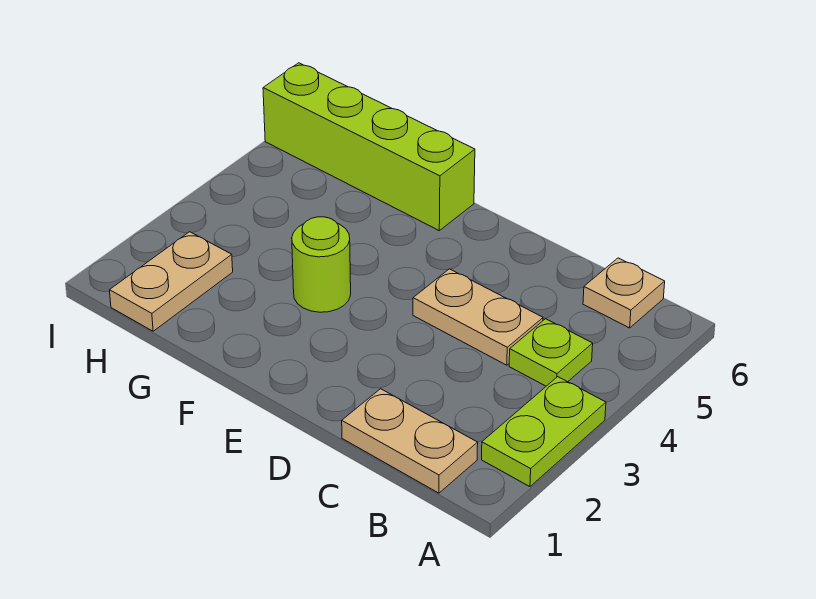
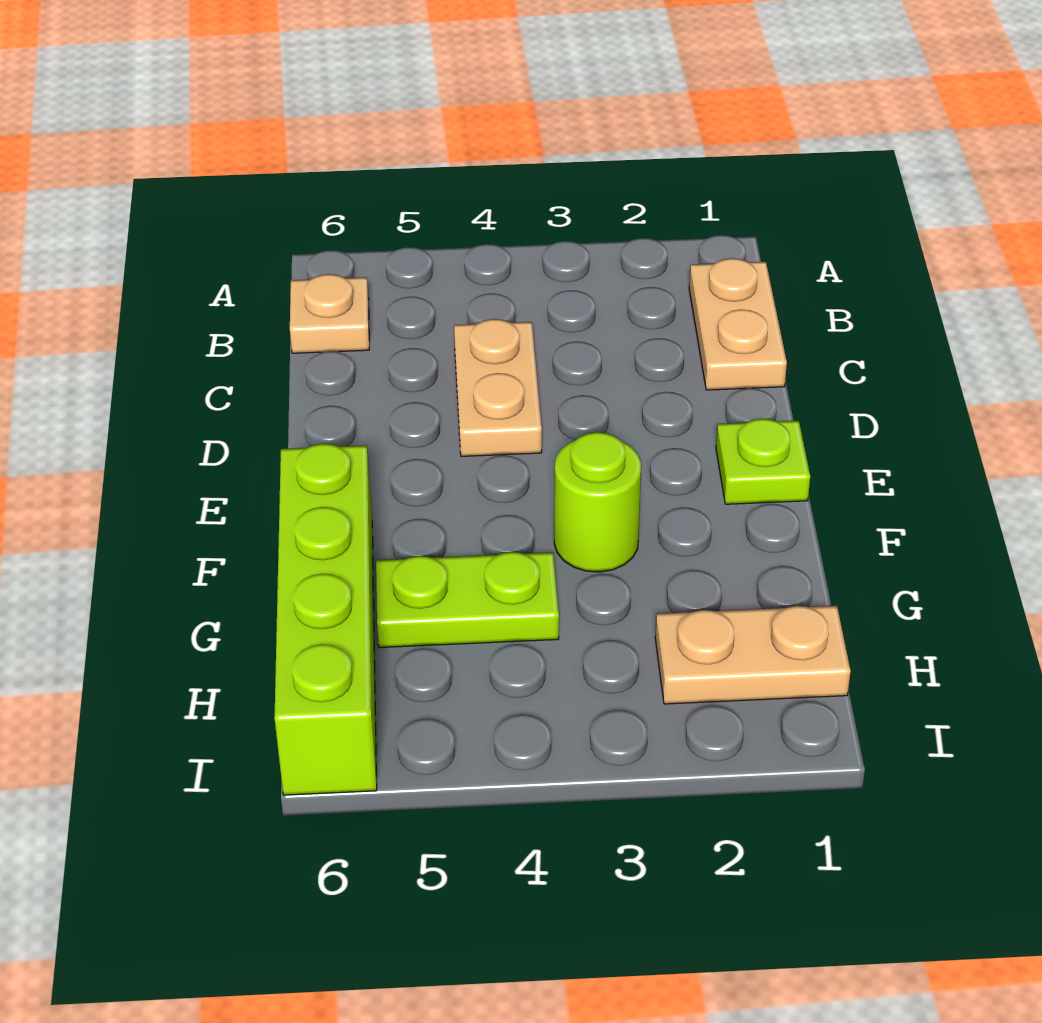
lime 1x2 plate [482,377,606,487] -> lime 1x2 plate moved to [376,552,559,648]
lime 1x1 plate [509,319,593,386] -> lime 1x1 plate moved to [716,419,810,504]

